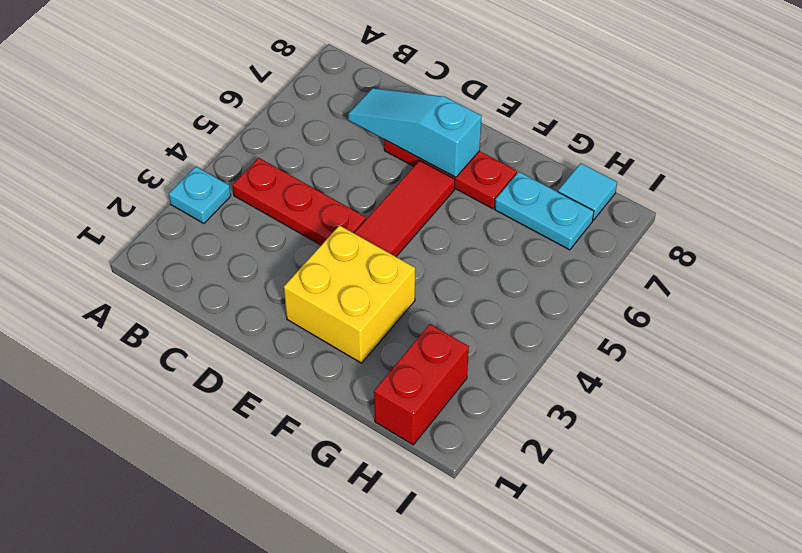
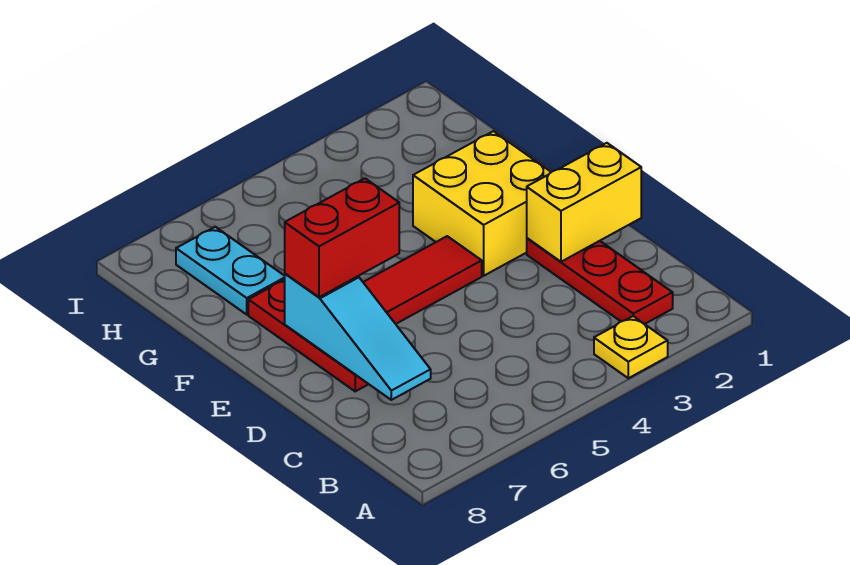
cyan 1x1 plate [169,167,231,223] -> yellow 1x1 plate [594,316,668,378]
red 1x3 plate [233,158,366,245] -> red 1x3 plate moved to [527,238,673,324]
none -> yellow 1x2 brick [527,143,641,262]
red 1x2 brick [374,324,469,445] -> red 1x2 brick moved to [285,178,399,297]
cyan 1x1 tile [558,163,617,220] -> none

